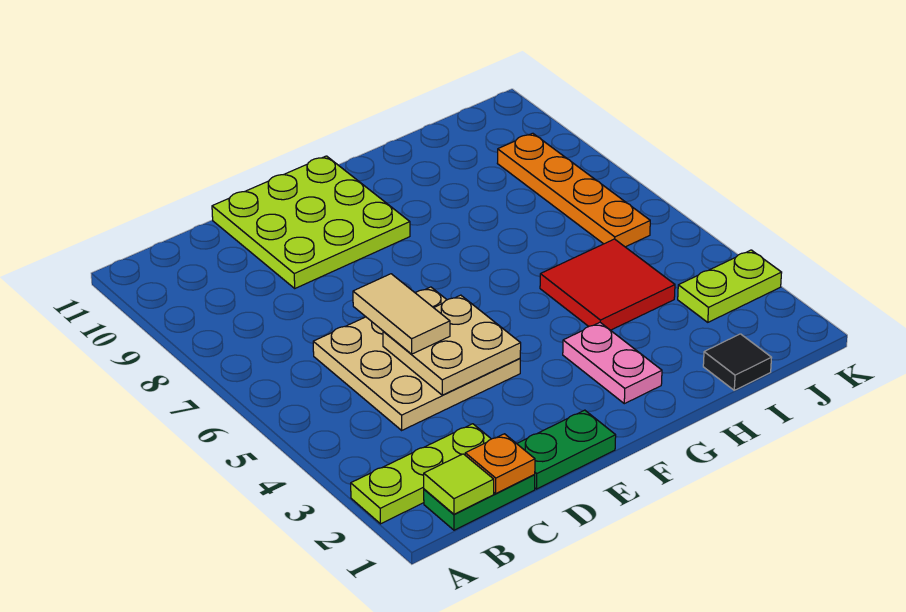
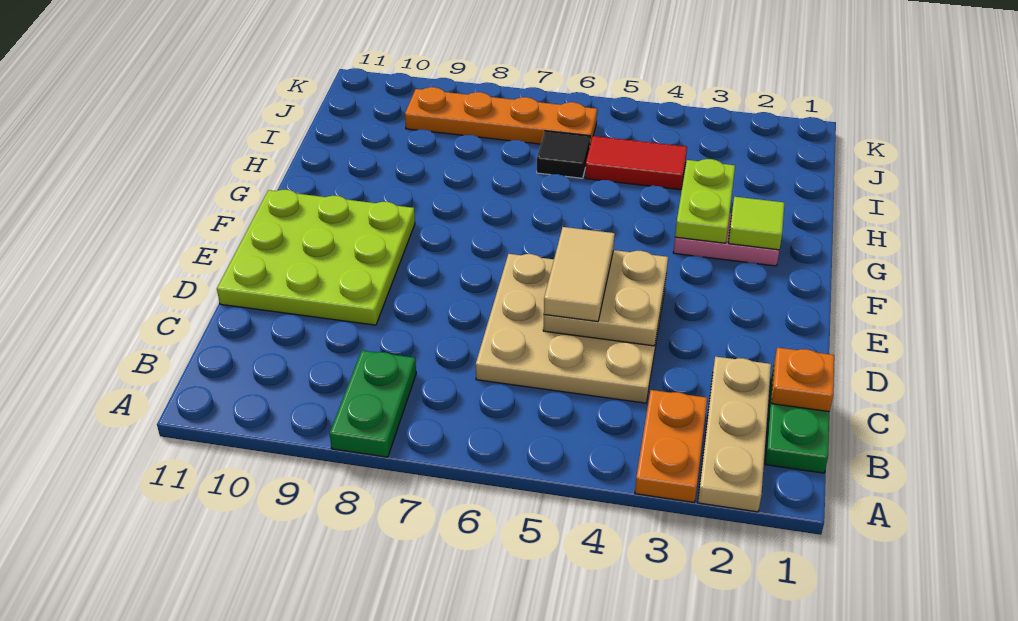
lime 1x3 plate [351,424,491,524] -> tan 1x3 plate [698,356,771,512]
none -> orange 1x2 plate [635,390,707,502]
lime 1x1 tile [424,454,494,514] -> lime 1x1 tile moved to [728,197,784,250]
green 1x2 plate [517,410,616,489] -> green 1x2 plate moved to [330,350,416,457]
tan 1x2 tile [353,274,450,354] -> tan 1x2 tile turned to [544,227,615,322]
red 2x2 tile [540,239,675,330] -> red 1x2 tile [585,136,687,190]
black 1x1 tile [703,334,772,390] -> black 1x1 tile moved to [537,131,590,178]
lime 1x2 plate [678,250,782,322] -> lime 1x2 plate moved to [675,159,735,243]

